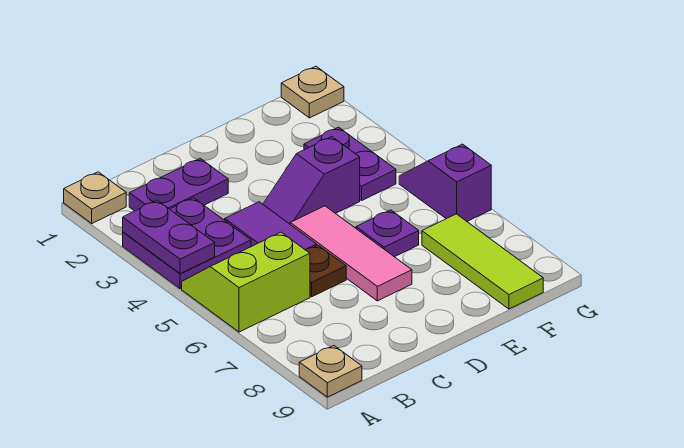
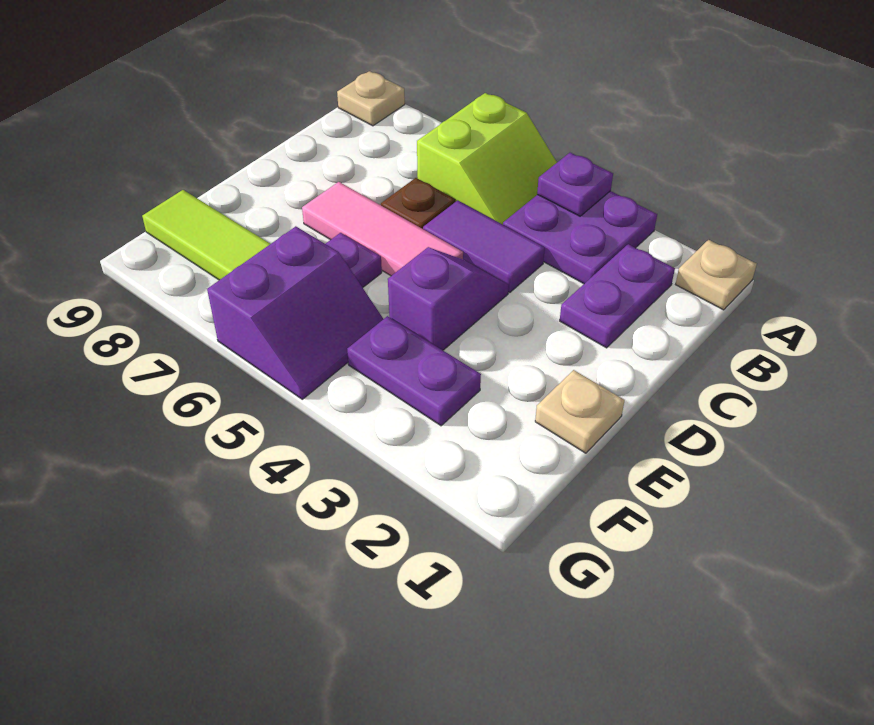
purple 1x2 plate [123,200,215,274] -> purple 1x1 plate [537,153,613,216]
tan 1x1 plate [281,66,344,118] -> tan 1x1 plate moved to [535,370,625,453]
purple 1x2 slope [399,144,491,221] -> purple 2x2 slope [207,226,383,399]

